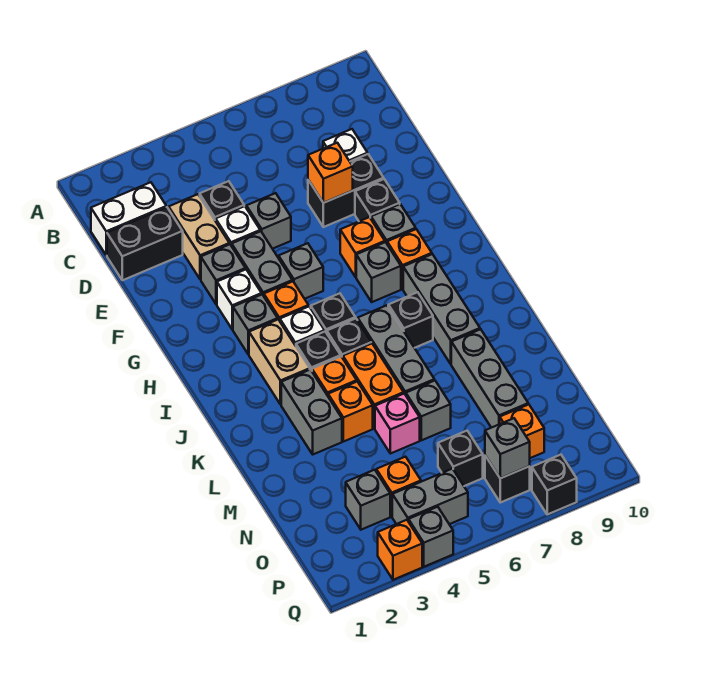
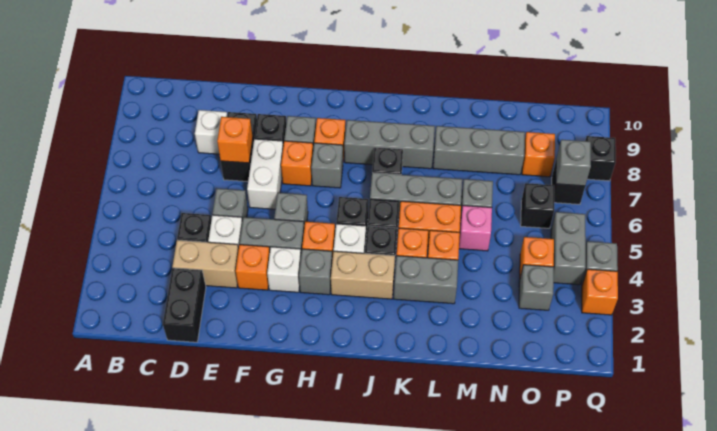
white 1x2 brick [91,182,166,255] -> white 1x2 brick moved to [247,139,283,209]
grey 1x1 brick [201,244,246,304] -> orange 1x1 brick [236,245,270,290]

